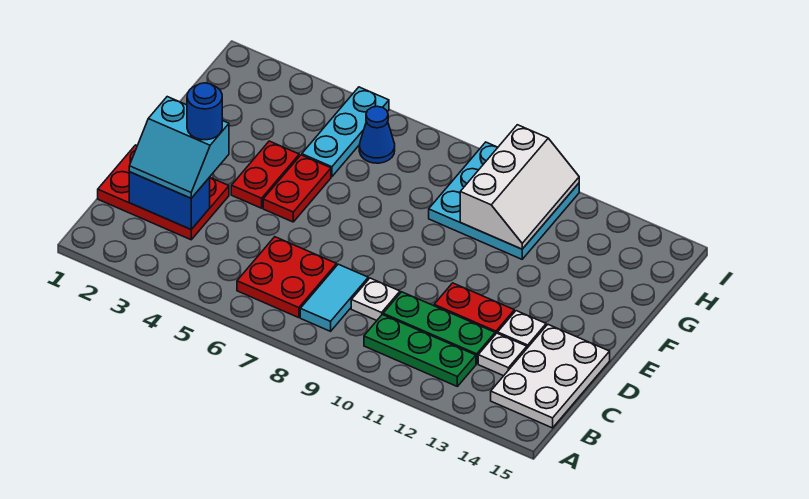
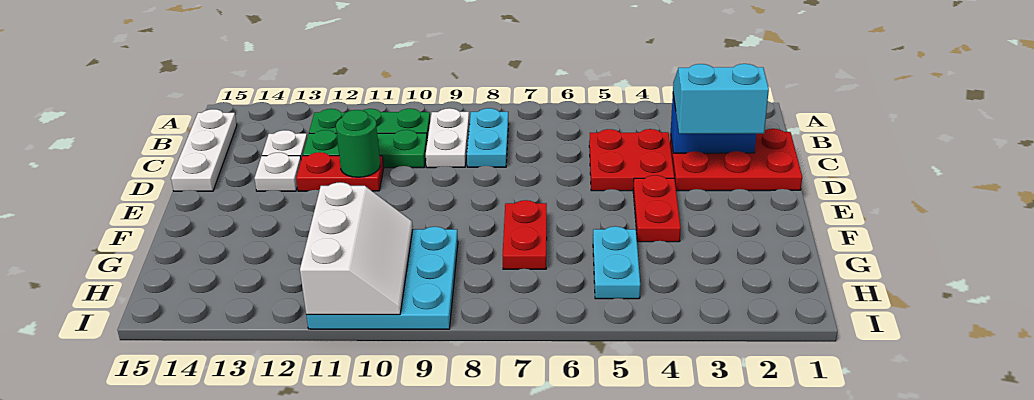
red 2x2 plate [237,237,337,318] -> red 2x2 plate moved to [589,129,674,191]
cyan 1x2 tile [300,264,368,331] -> cyan 1x2 plate [467,108,509,167]
white 2x3 plate [491,325,610,428] -> white 1x3 plate [171,109,237,191]
white 1x1 plate [351,278,400,320] -> white 1x2 plate [426,108,470,168]
blue 1x1 round brick [187,83,222,140] -> none
none -> green 1x1 round brick [336,110,380,177]
red 1x2 plate [263,155,331,222] -> red 1x2 plate moved to [503,200,547,269]
cyan 1x3 plate [302,87,389,177] -> cyan 1x2 plate [593,226,640,299]
white 2x3 slope [460,125,579,249] -> white 2x3 slope turned to [300,182,413,315]
blue 1x1 cone [359,106,395,163] -> none

